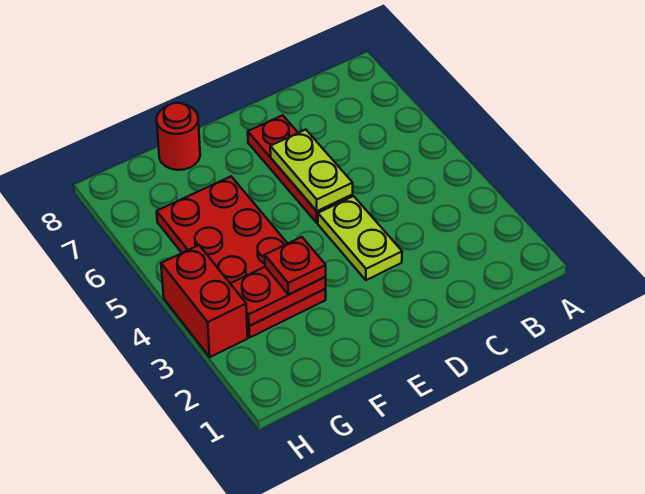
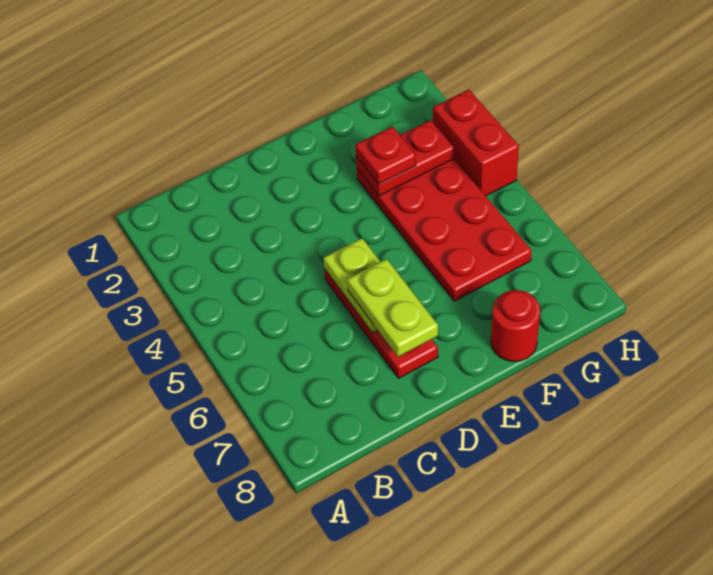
lime 1x2 plate [318,196,402,280] -> lime 1x2 plate moved to [347,259,438,357]

